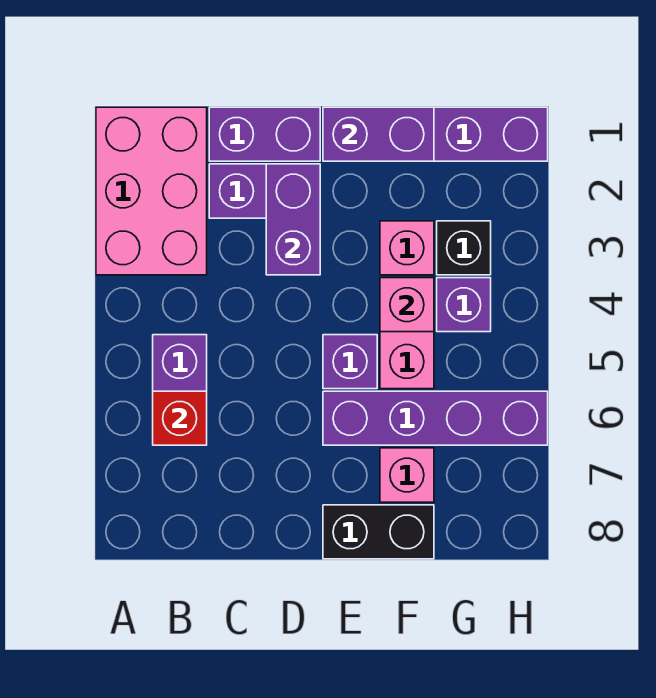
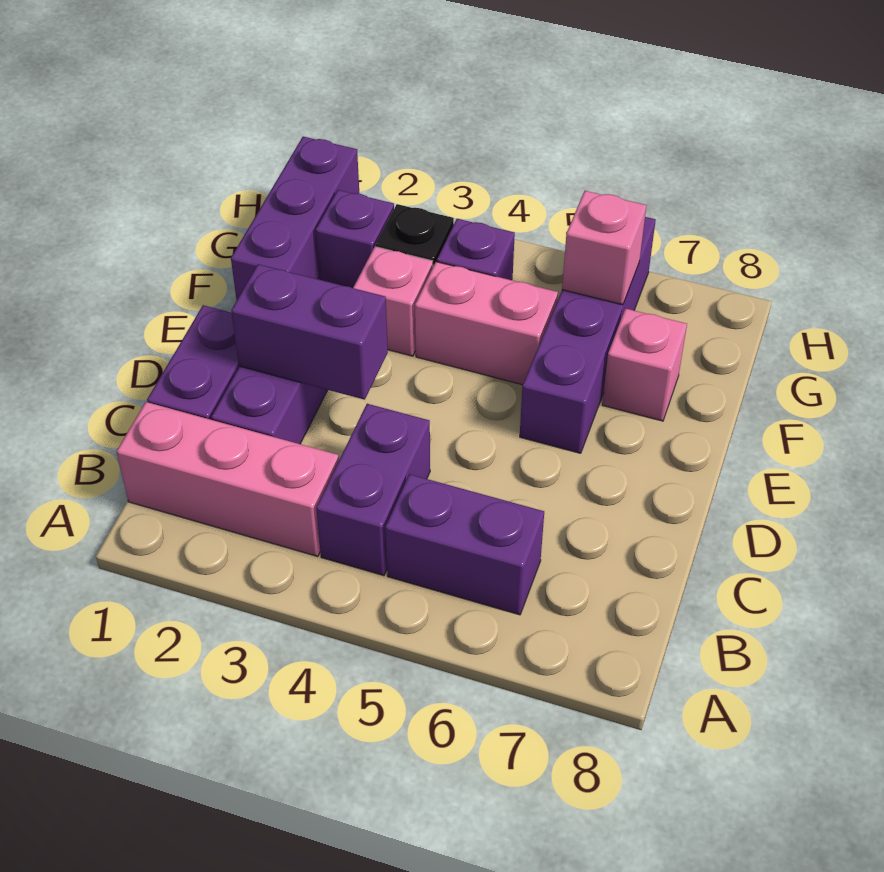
pink 2x3 brick [96,107,207,275] -> pink 1x3 brick [117,402,339,557]
red 1x1 brick [153,391,207,445] -> none
purple 1x2 brick [323,107,434,161] -> purple 1x2 brick moved to [316,404,430,576]
purple 1x1 brick [323,335,377,389] -> purple 1x1 brick moved to [316,190,394,288]
black 1x2 brick [323,505,434,559] -> none
pink 1x1 brick [380,278,434,332] -> pink 1x1 brick moved to [562,191,646,305]

